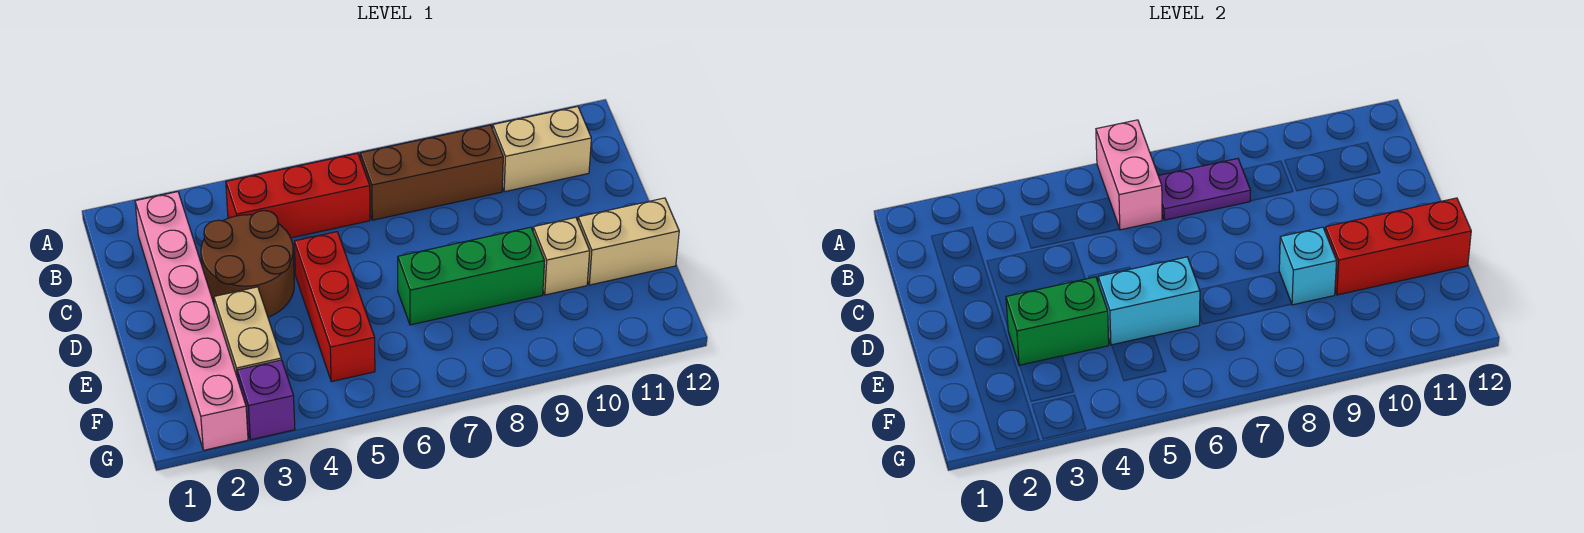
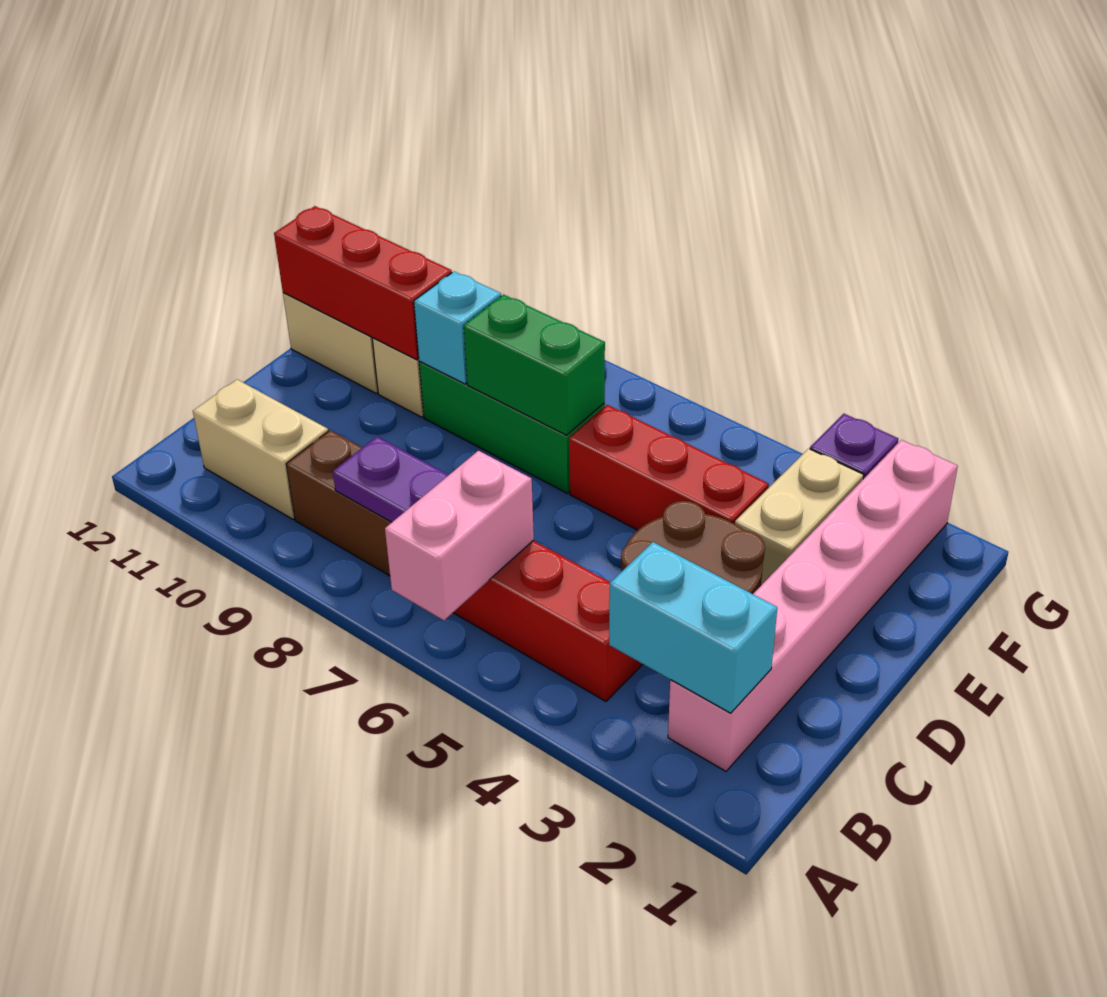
red 1x3 brick [294,232,375,382] -> red 1x3 brick turned to [569,405,769,530]
green 1x2 brick [1006,277,1109,366] -> green 1x2 brick moved to [464,295,605,435]
cyan 1x2 brick [1098,257,1200,345] -> cyan 1x2 brick moved to [609,542,777,713]

